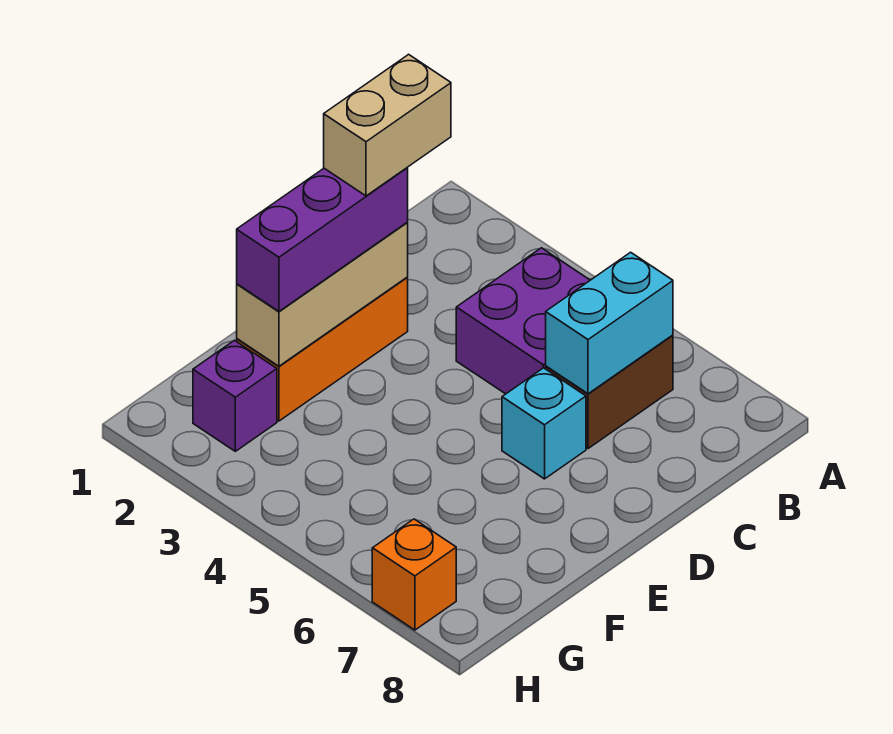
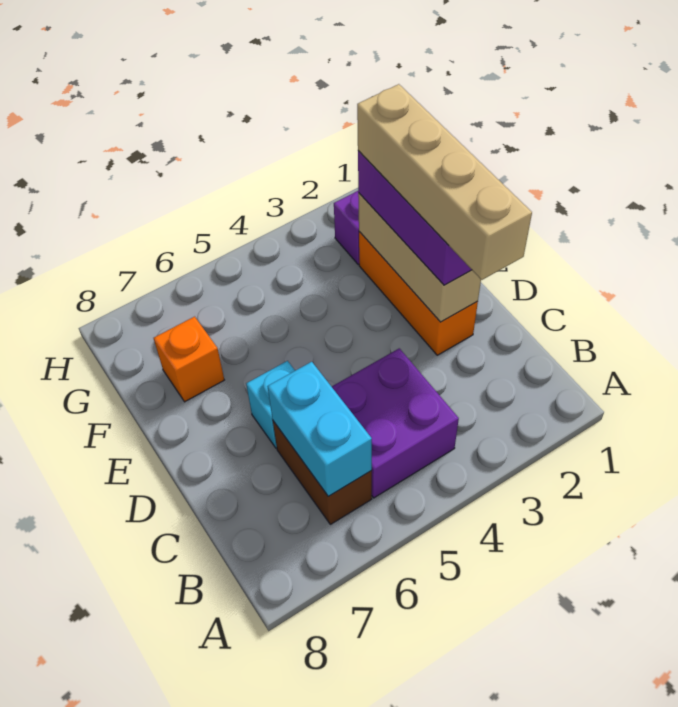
tan 1x2 brick [324,54,451,196] -> tan 1x4 brick [357,84,532,280]
orange 1x1 brick [372,519,456,630] -> orange 1x1 brick moved to [154,317,224,402]

